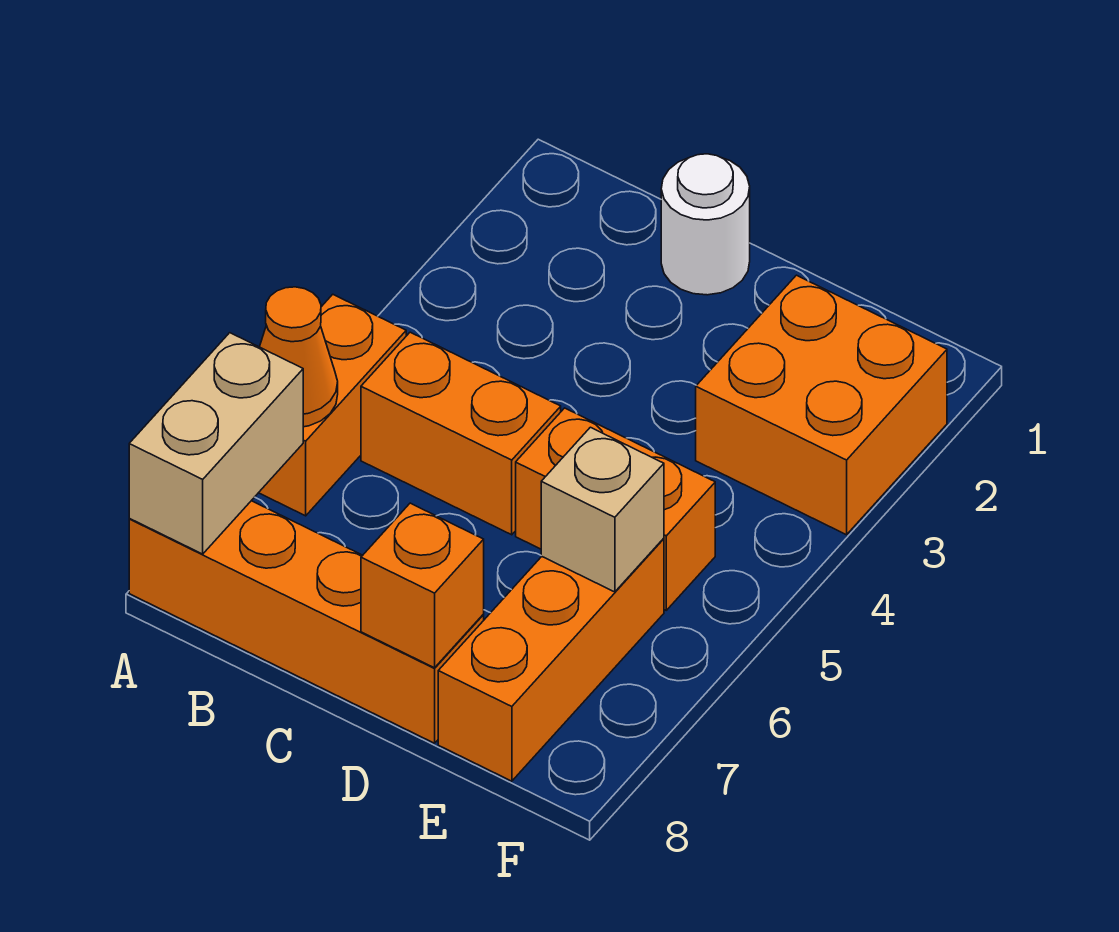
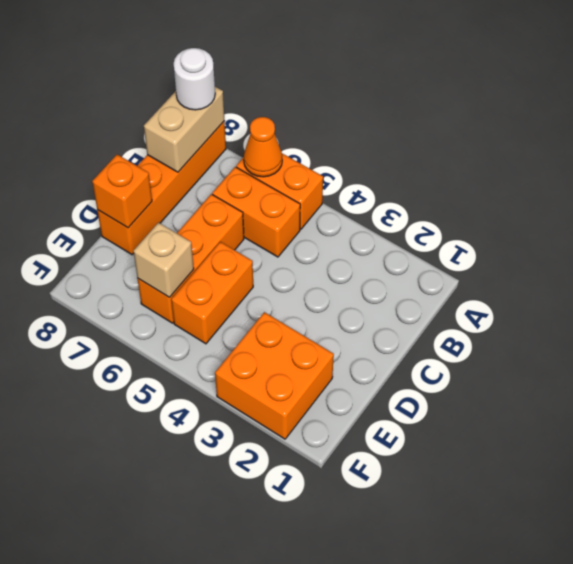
tan 1x2 brick [129,333,303,554] -> tan 1x2 brick turned to [144,87,225,172]
orange 1x2 brick [361,332,561,535] -> orange 1x2 brick turned to [212,167,300,257]
white 1x1 round brick [661,154,750,295] -> white 1x1 round brick moved to [174,48,215,110]
orange 1x3 brick [438,539,664,781] -> orange 1x3 brick turned to [138,194,244,323]

